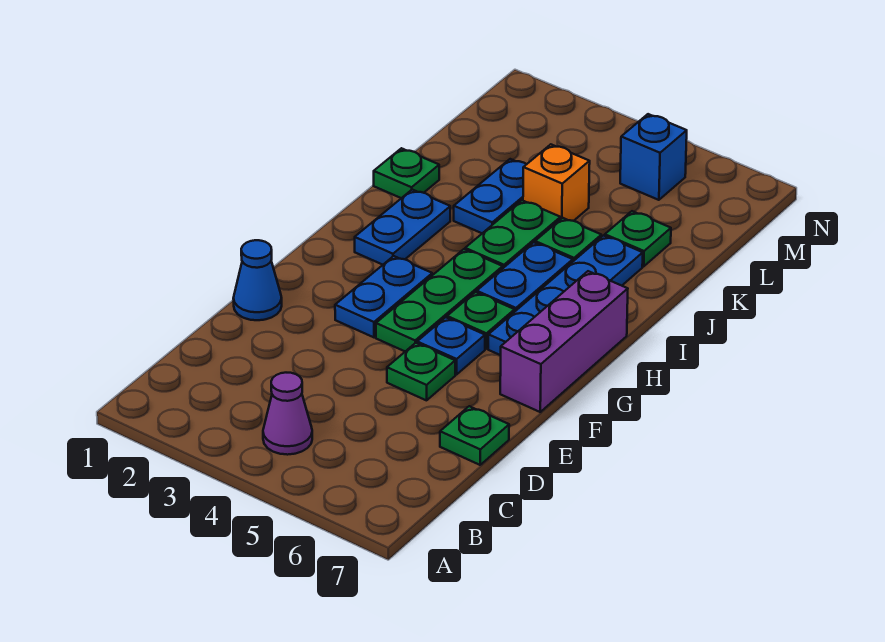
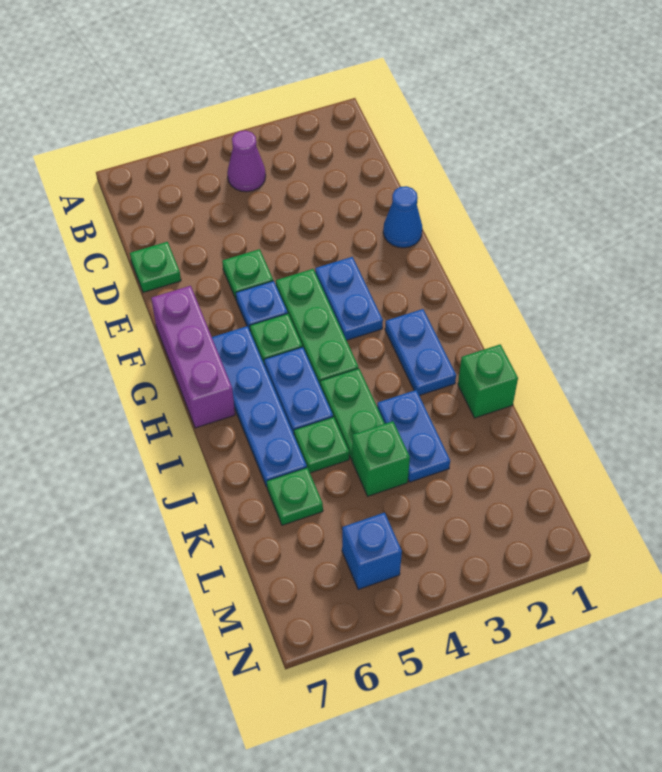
green 1x1 plate [374,148,439,198] -> green 1x1 brick [458,344,518,418]
orange 1x1 brick [523,144,590,221] -> green 1x1 brick [352,421,410,496]

